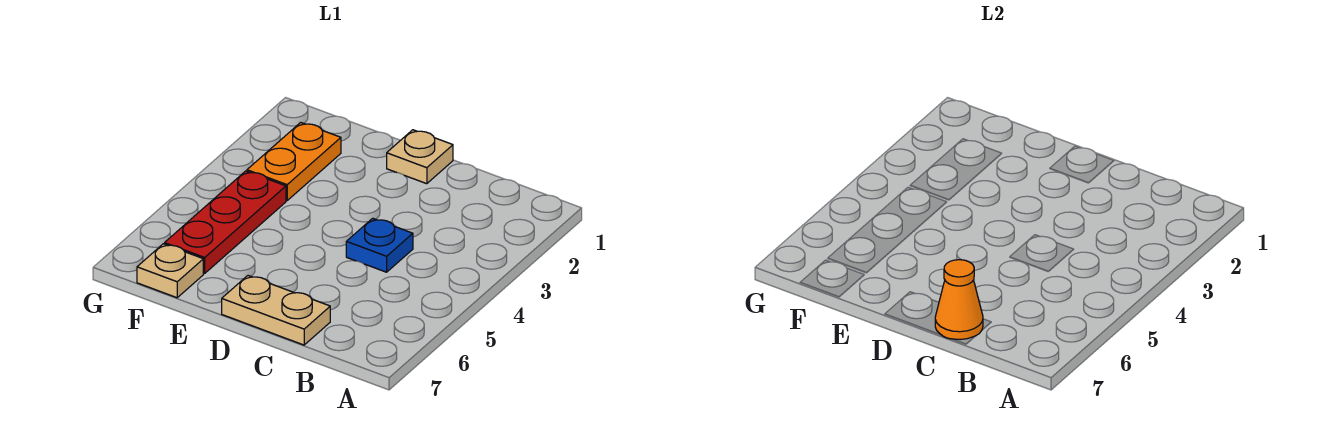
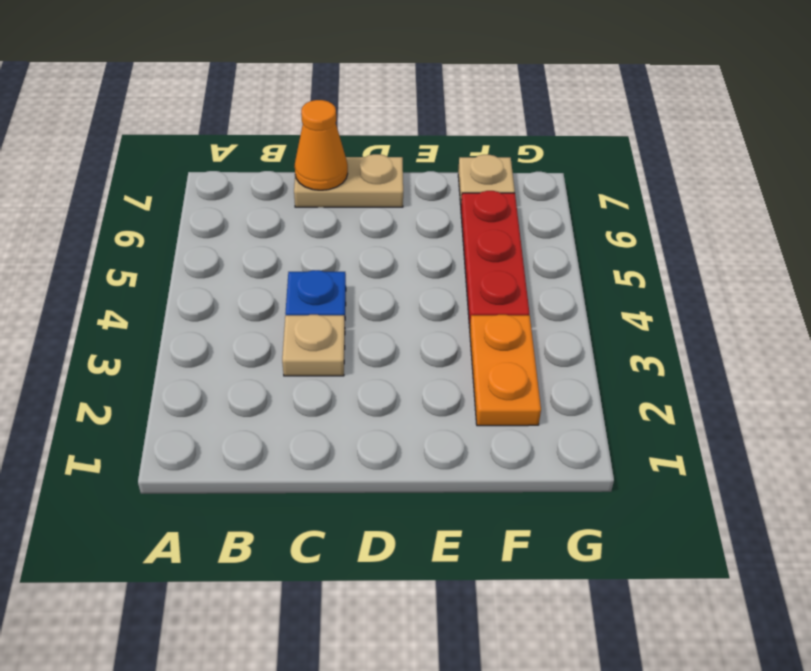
tan 1x1 plate [387,130,453,184] -> tan 1x1 plate moved to [282,315,345,376]

